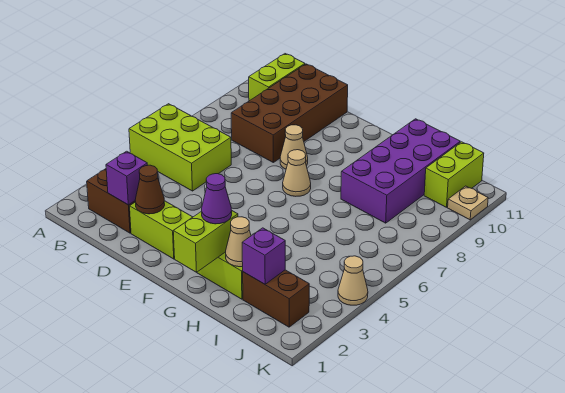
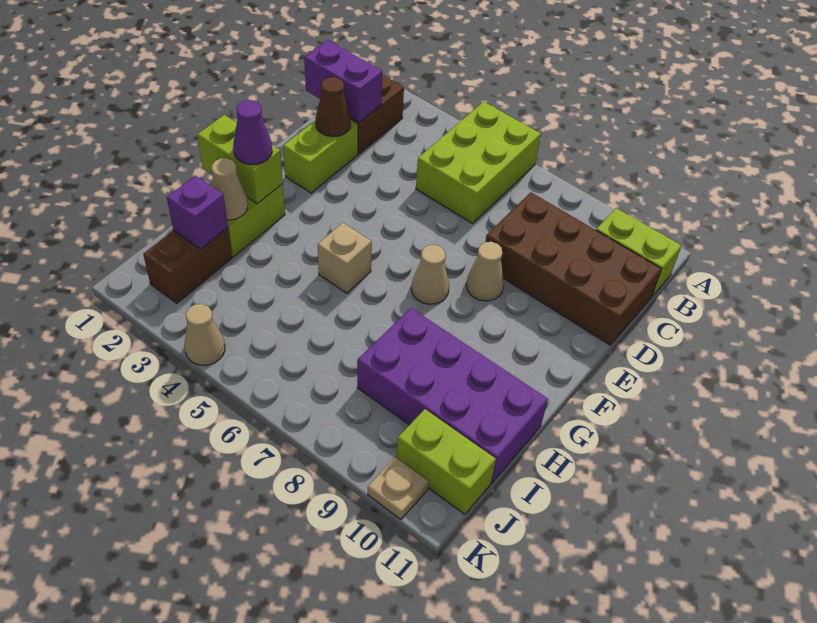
purple 1x1 brick [106,151,148,205] -> purple 1x2 brick [304,40,382,122]
none -> tan 1x1 brick [318,223,372,293]

